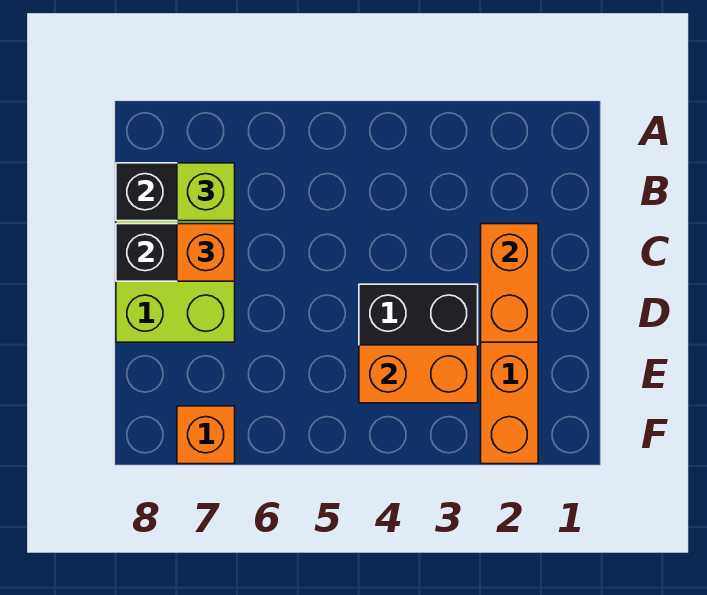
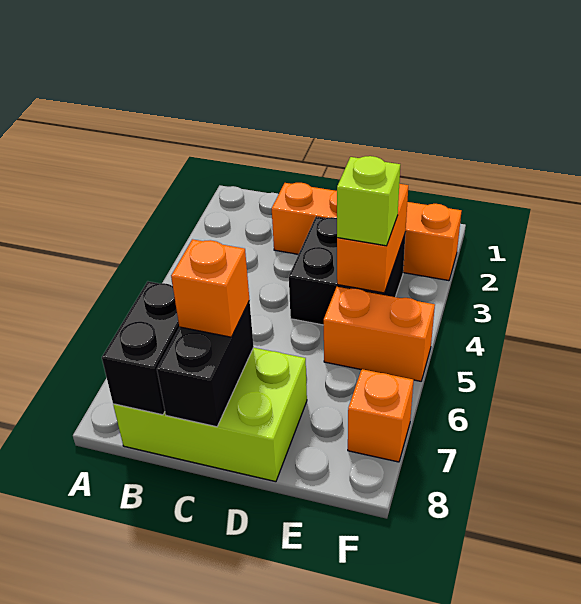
lime 1x1 brick [177,163,235,221] -> lime 1x1 brick moved to [337,156,400,246]
orange 1x2 brick [481,224,538,342] -> orange 1x2 brick moved to [324,287,435,381]

